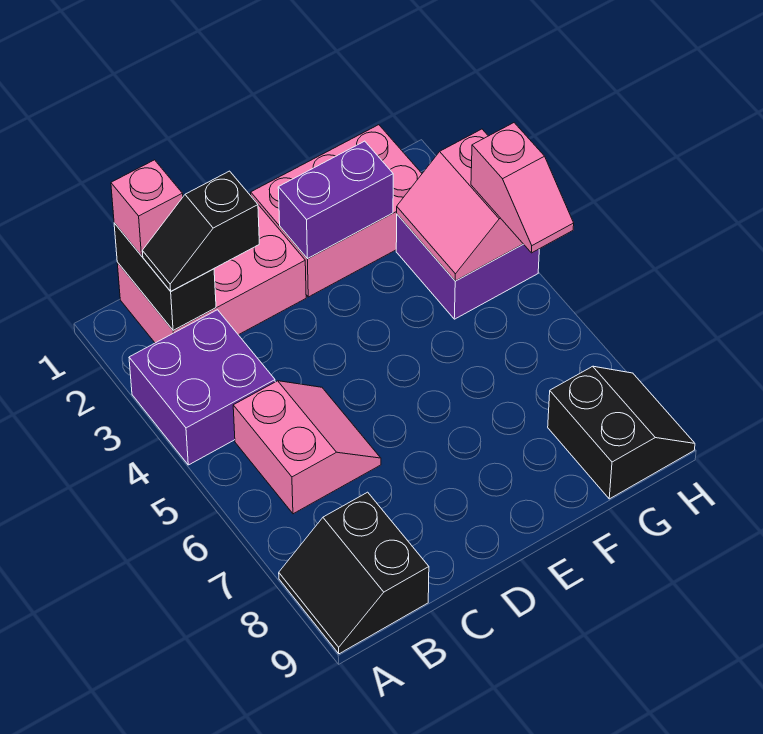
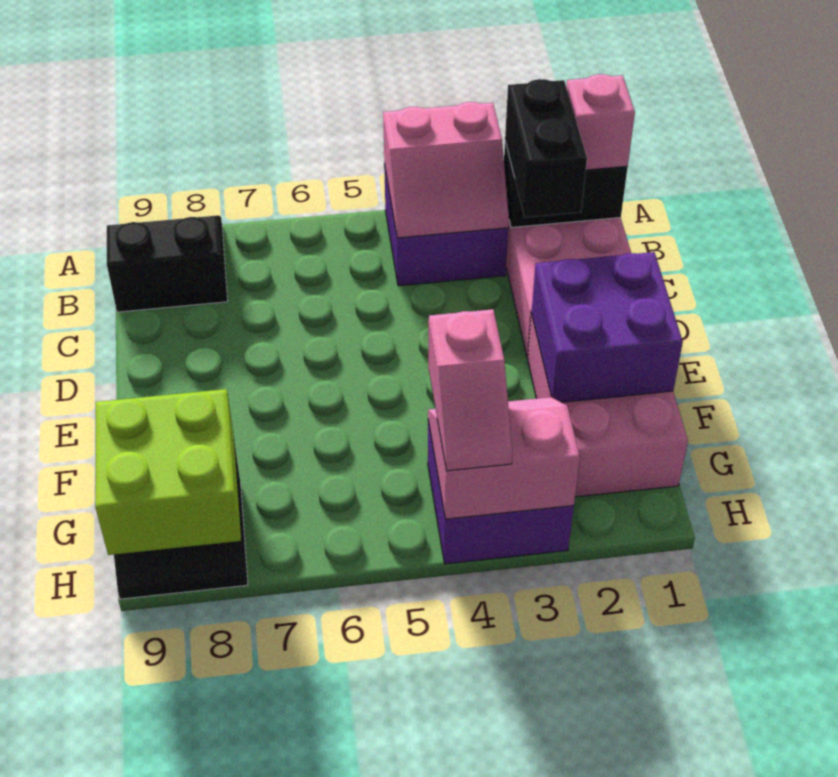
black 1x2 slope [142,171,259,291] -> black 1x2 brick [505,79,587,217]
pink 2x2 slope [233,381,381,514] -> pink 2x2 slope moved to [383,102,509,238]
purple 1x2 brick [278,141,393,259] -> purple 2x2 brick [531,252,683,402]
none -> lime 2x2 brick [95,389,241,555]
pink 1x2 slope [471,123,574,253] -> pink 1x2 slope turned to [428,309,513,471]

